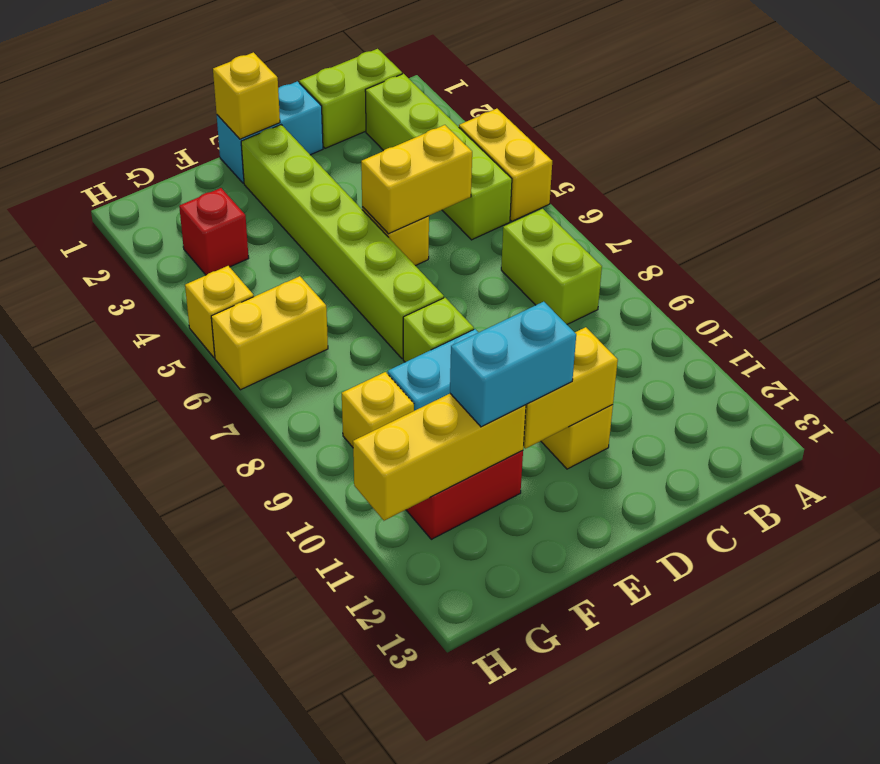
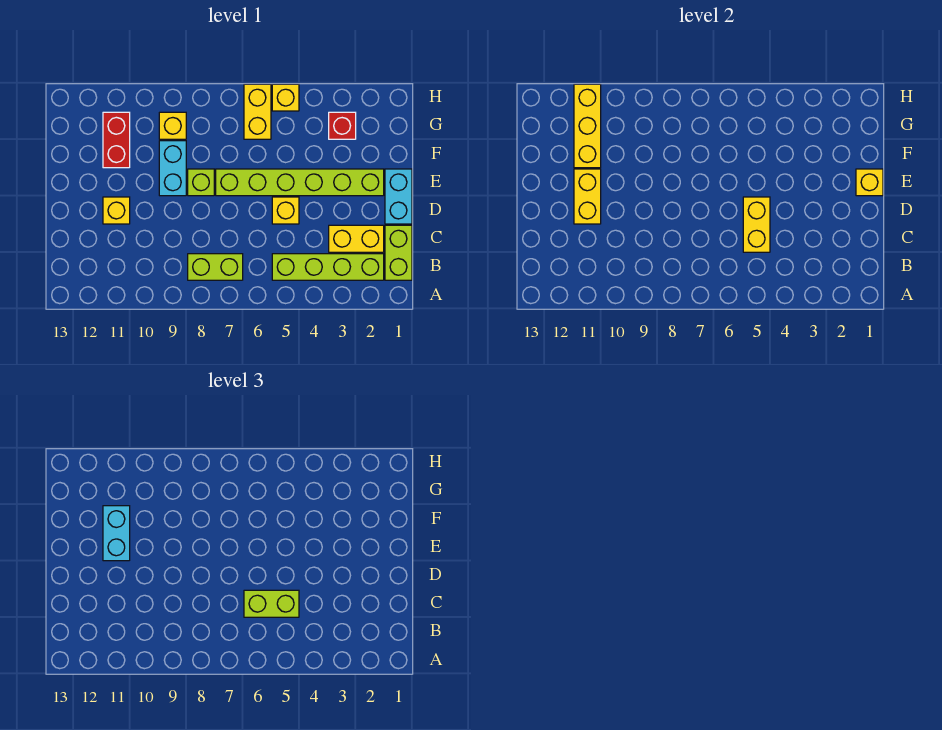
yellow 1x2 brick [459,109,552,221] -> yellow 1x2 brick moved to [329,225,384,252]
none -> lime 1x2 brick [244,590,299,617]

